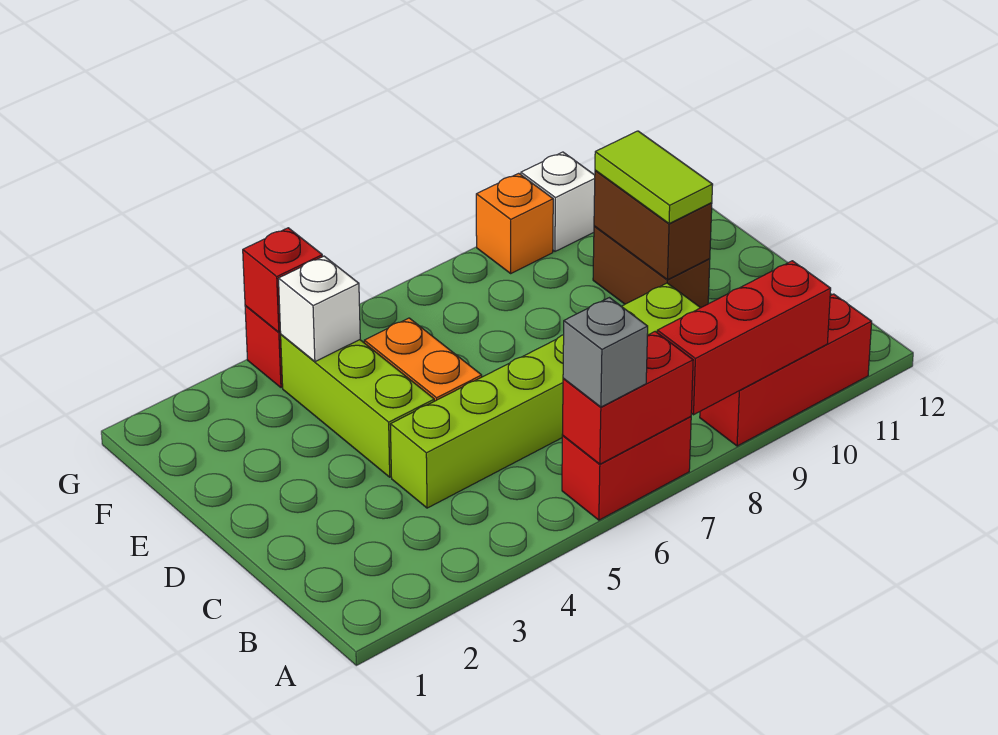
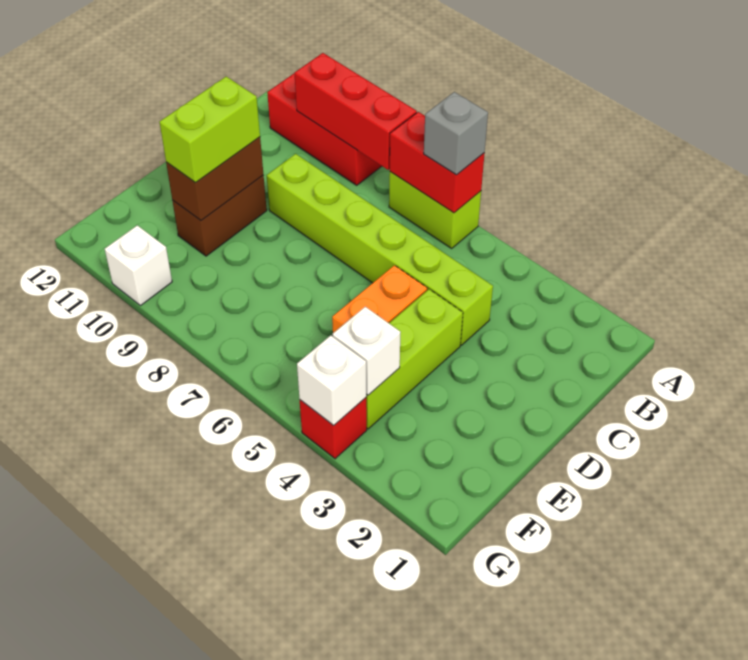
red 1x2 brick [562,416,691,520] -> lime 1x2 brick [389,172,481,248]
lime 1x2 tile [595,131,713,224] -> lime 1x2 brick [160,77,260,183]
red 1x1 brick [243,228,323,332] -> white 1x1 brick [297,335,366,425]
orange 1x1 brick [476,173,553,273] -> none

